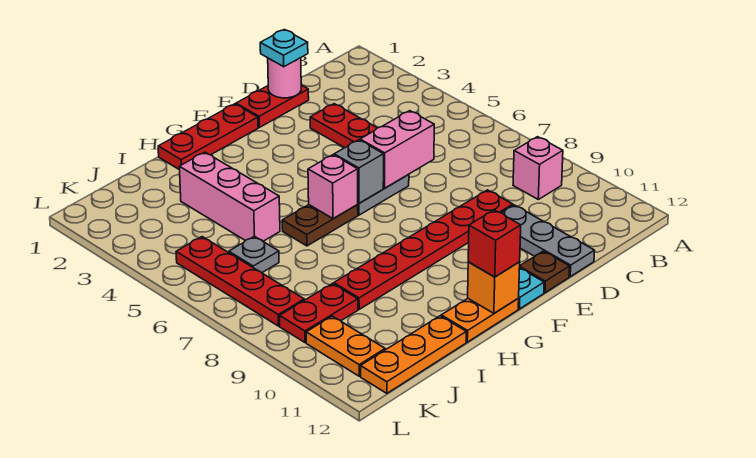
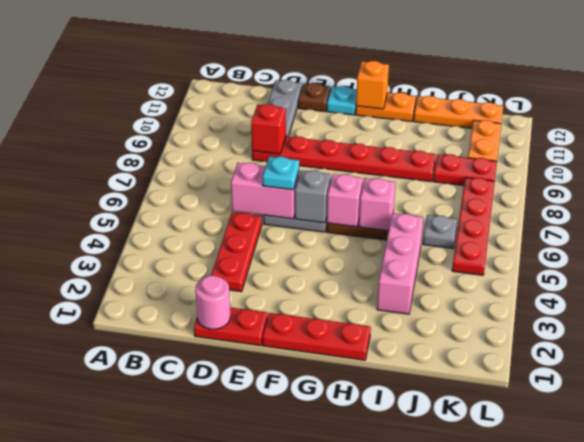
pink 1x1 brick [513,137,563,199] -> pink 1x1 brick moved to [359,178,395,231]
cyan 1x1 plate [260,30,308,67] -> cyan 1x1 plate moved to [263,157,299,190]
red 1x1 brick [468,210,521,277] -> red 1x1 brick moved to [251,104,286,154]

